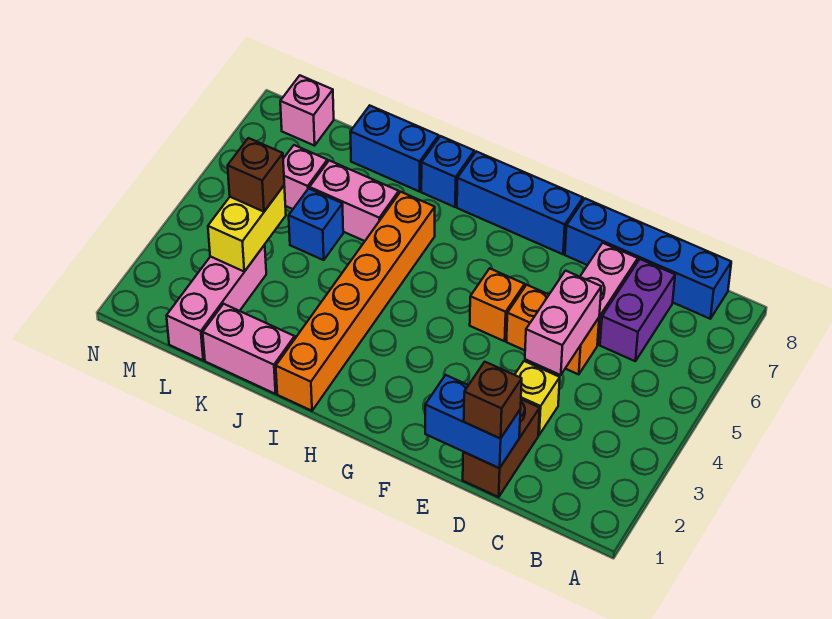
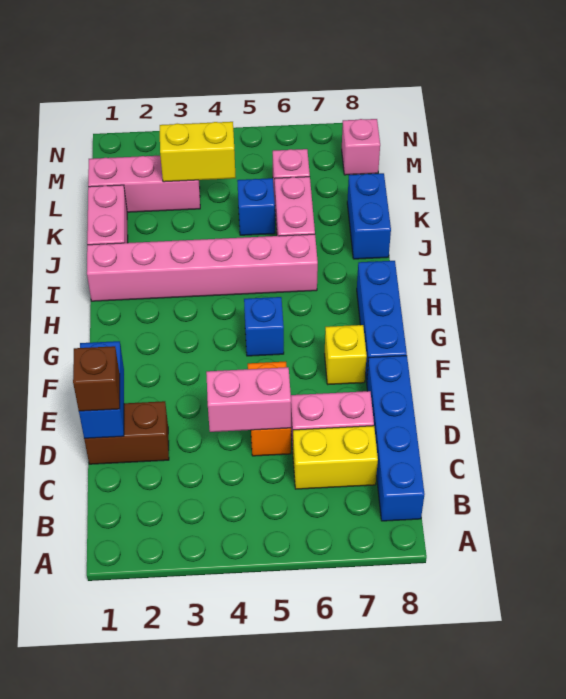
purple 1x2 brick [600,259,675,361] -> yellow 1x2 brick [293,426,378,489]
yellow 1x1 brick [515,361,560,435] -> yellow 1x1 brick moved to [325,325,367,384]
orange 1x1 brick [470,268,525,341] -> none
orange 1x6 brick [276,192,435,411] -> pink 1x6 brick [87,234,318,301]
blue 1x1 brick [421,136,474,207] -> blue 1x1 brick moved to [244,297,284,356]
brown 1x1 brick [228,138,284,212] -> none

